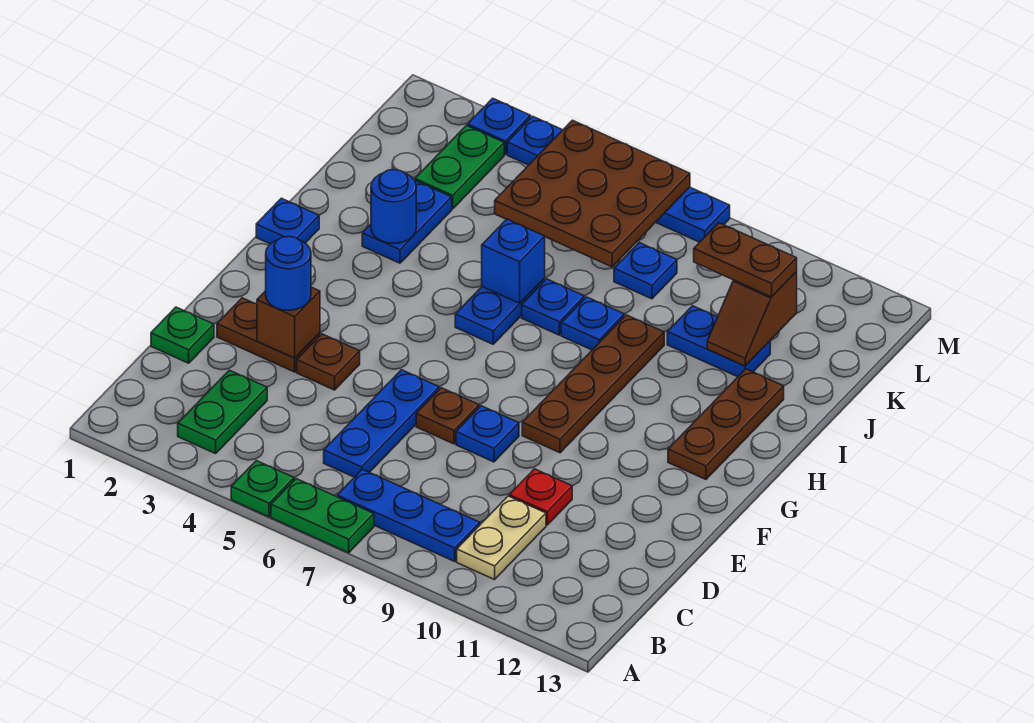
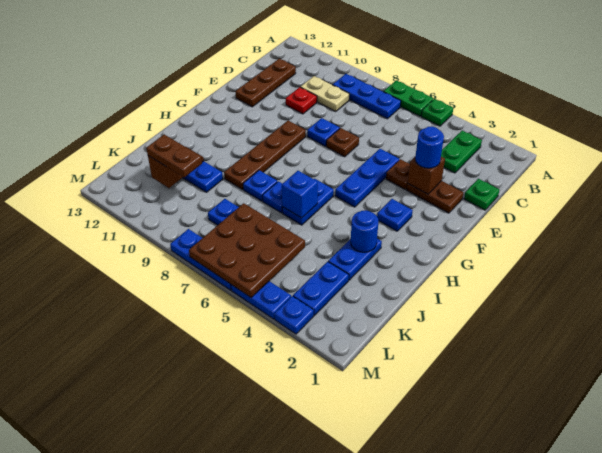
tan 1x2 plate [457,496,546,580] -> tan 1x2 plate turned to [301,76,349,111]
blue 1x3 plate [324,370,439,477] -> blue 1x3 plate moved to [335,149,399,207]
brown 1x3 plate [668,369,784,479] -> brown 1x3 plate moved to [235,59,296,107]
blue 1x1 plate [256,198,319,244] -> blue 1x1 plate moved to [377,199,413,231]
green 1x2 plate [415,126,504,209] -> blue 1x2 plate [293,262,349,315]

